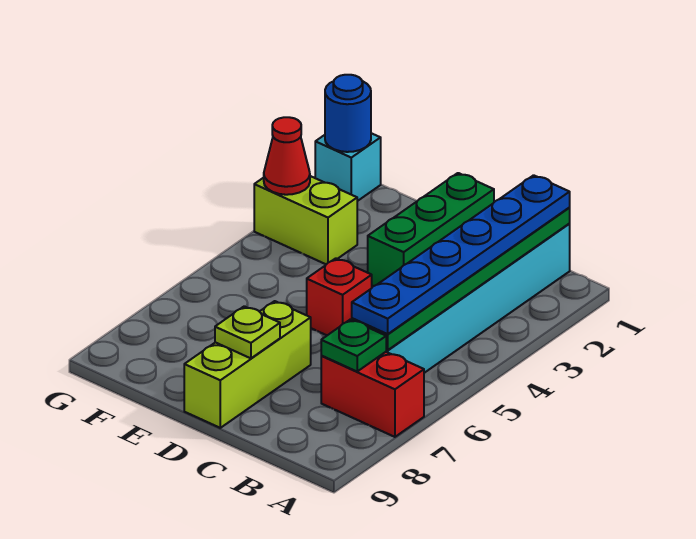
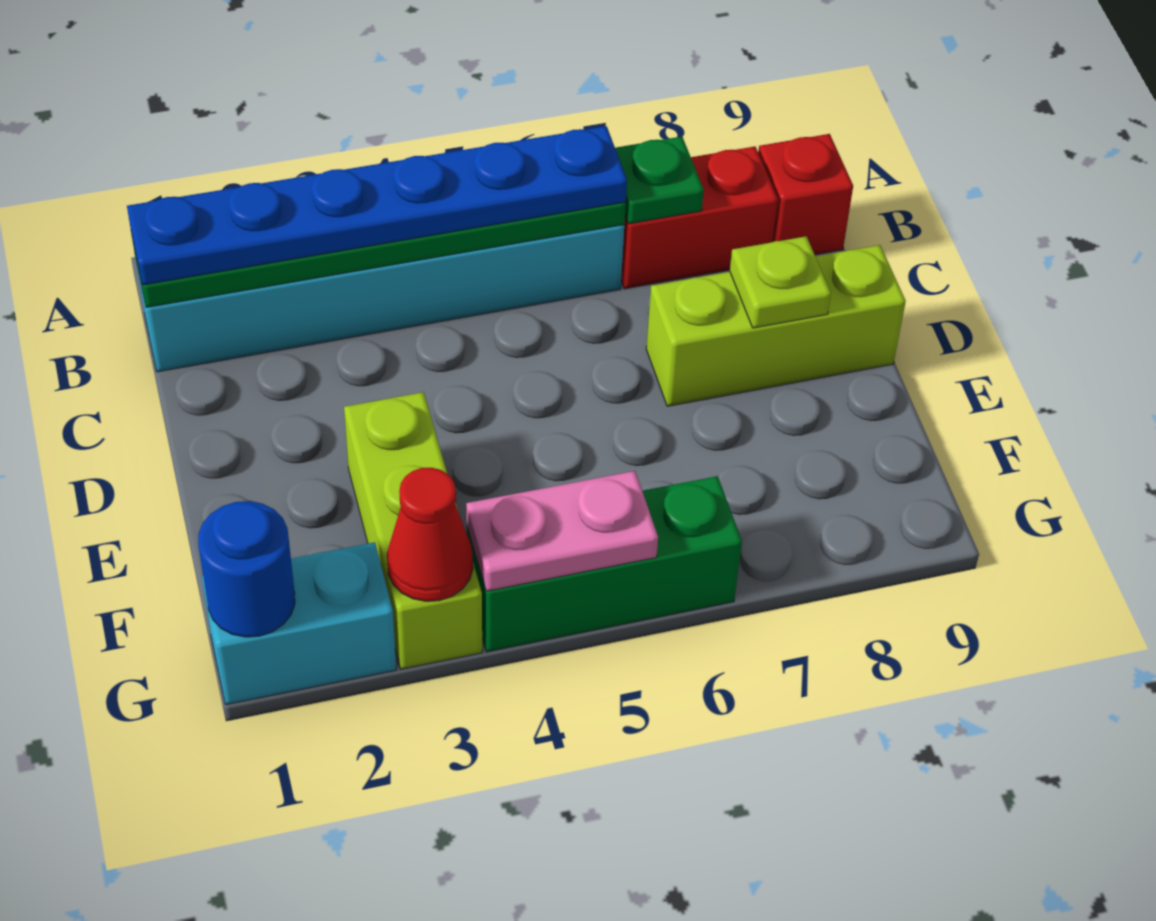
red 1x2 brick [321,352,424,437] -> red 1x2 brick turned to [621,146,778,289]
green 1x3 brick [368,173,494,286] -> green 1x3 brick moved to [467,476,742,652]
red 1x1 brick [307,258,372,335] -> red 1x1 brick moved to [758,134,853,255]
lime 1x2 brick [254,176,357,264] -> lime 1x3 brick [344,392,482,669]
cyan 1x1 brick [315,133,381,201] -> cyan 1x2 brick [202,542,396,705]
none -> pink 1x2 plate [466,471,658,591]

